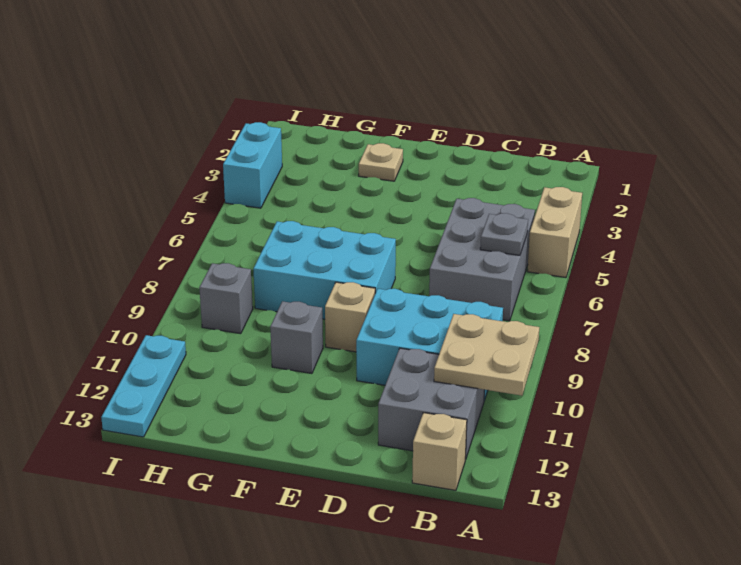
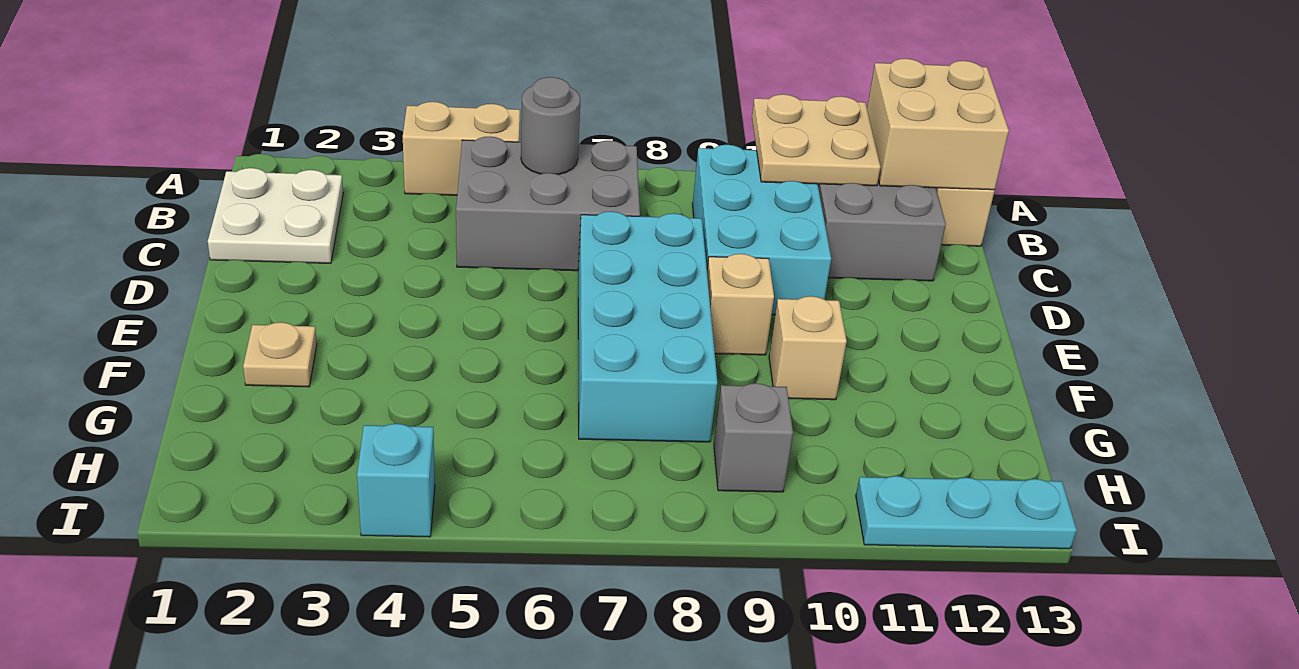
none -> tan 2x2 brick [867,59,1009,190]
none -> white 2x2 plate [208,168,343,263]
grey 1x1 plate [480,213,528,255] -> grey 1x1 round brick [521,77,580,175]
cyan 2x3 brick [253,221,396,319] -> cyan 2x4 brick [578,211,718,442]
grey 1x1 brick [270,301,323,373] -> tan 1x1 brick [769,296,847,400]
cyan 1x2 brick [223,122,282,208] -> cyan 1x1 brick [357,424,435,537]

